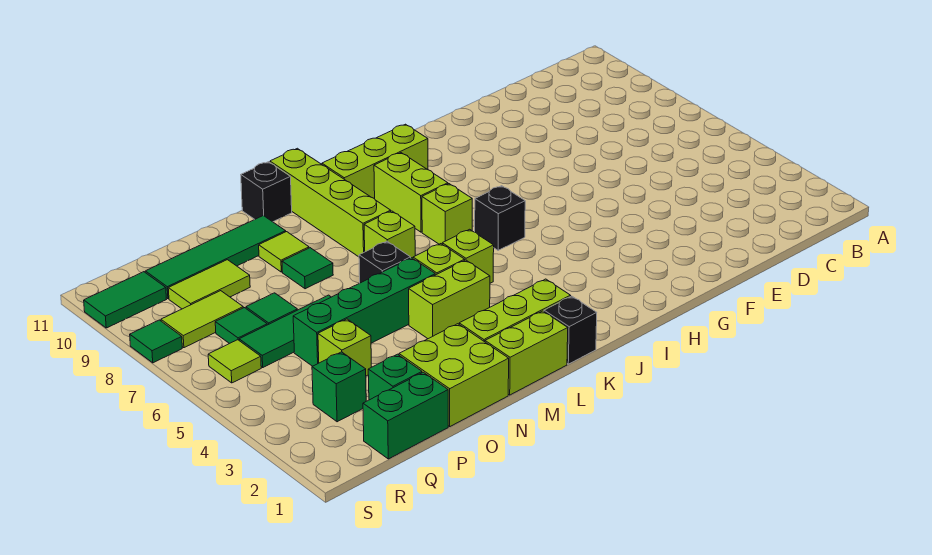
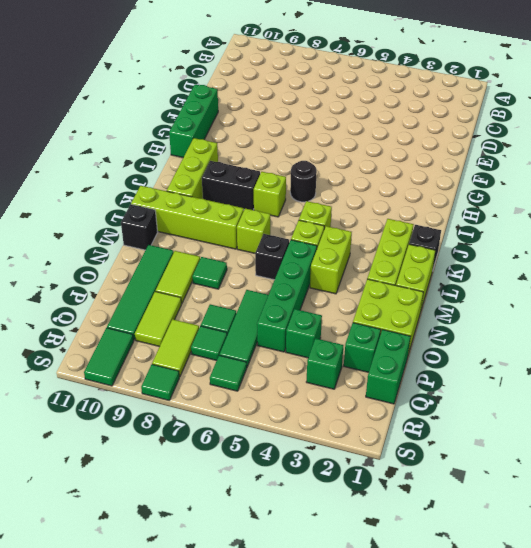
none -> green 1x3 brick [169,84,218,158]
black 1x1 brick [475,186,525,250] -> black 1x1 round brick [290,161,317,202]
lime 1x2 brick [374,153,448,232] -> black 1x2 brick [202,161,260,210]
lime 1x1 tile [259,232,309,272] -> lime 1x2 tile [156,251,200,304]
lime 1x1 brick [318,319,371,376] -> green 1x1 brick [286,309,322,358]
lime 1x1 tile [208,340,261,383] -> green 1x1 tile [210,355,247,391]

